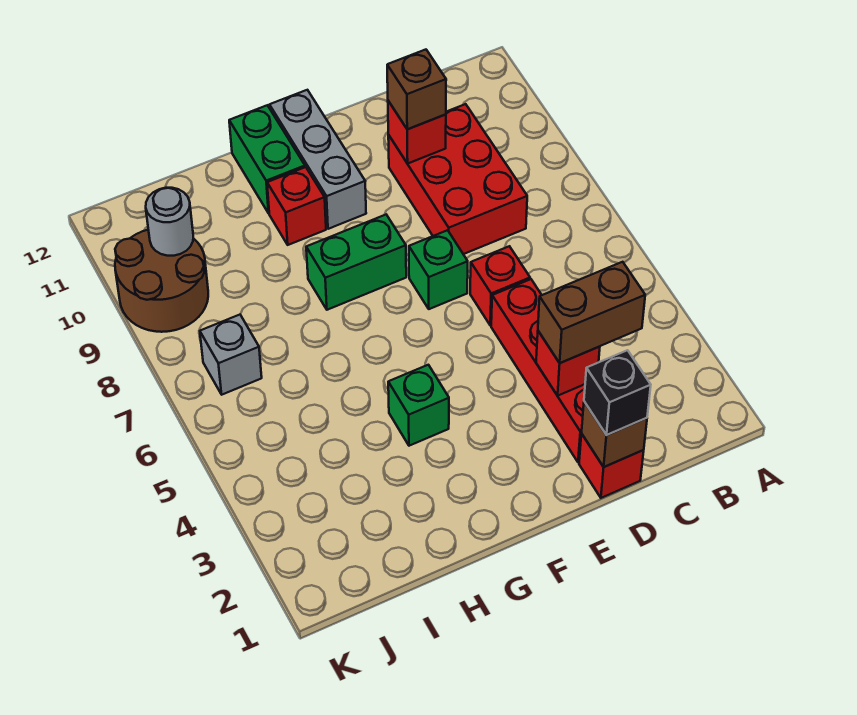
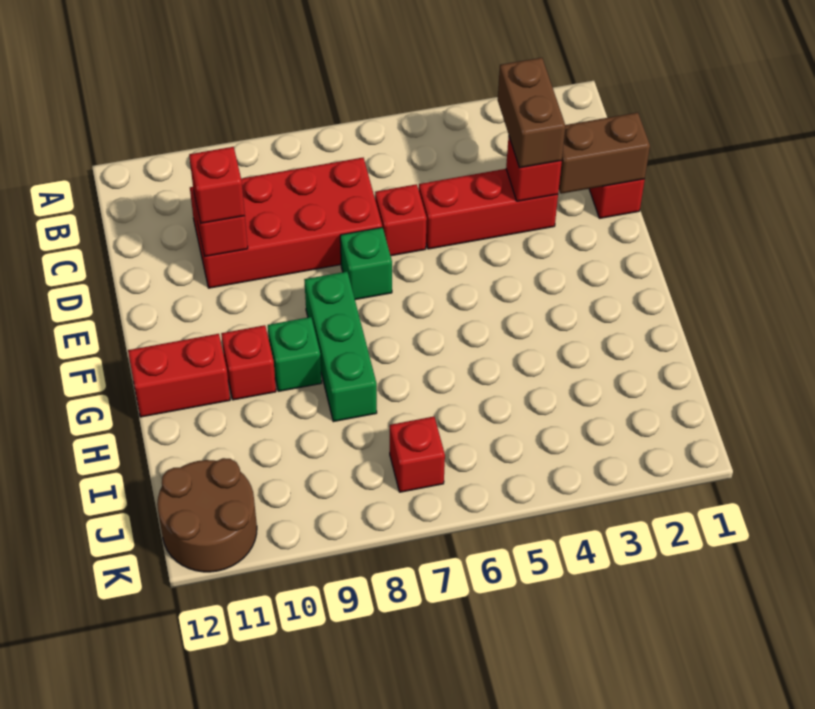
red 2x3 brick [388,104,527,254] -> red 2x4 brick [190,158,382,288]
brown 1x1 brick [582,402,647,467] -> brown 1x2 brick [559,113,650,194]
black 1x1 brick [584,350,651,435] -> none
red 1x4 brick [491,279,585,462] -> red 1x3 brick [419,169,558,249]
brown 1x1 brick [387,50,446,129] -> red 1x1 brick [189,147,245,223]
green 1x2 brick [306,215,406,310] -> green 1x3 brick [304,272,377,422]
grey 1x3 brick [270,90,366,229] -> none
green 1x1 brick [388,365,449,446] -> green 1x1 brick moved to [268,317,322,391]
green 1x2 brick [229,105,305,213] -> red 1x2 brick [128,334,230,417]
grey 1x1 brick [200,315,262,395] -> red 1x1 brick [390,417,445,492]
brown 2x2 round brick [115,230,208,332] -> brown 2x2 round brick moved to [157,458,257,572]
grey 1x1 round brick [146,188,193,256] -> none

